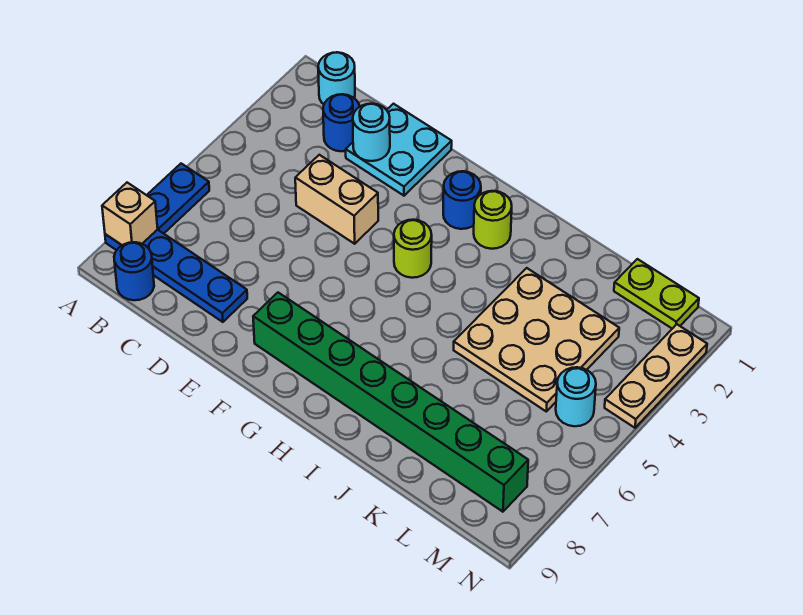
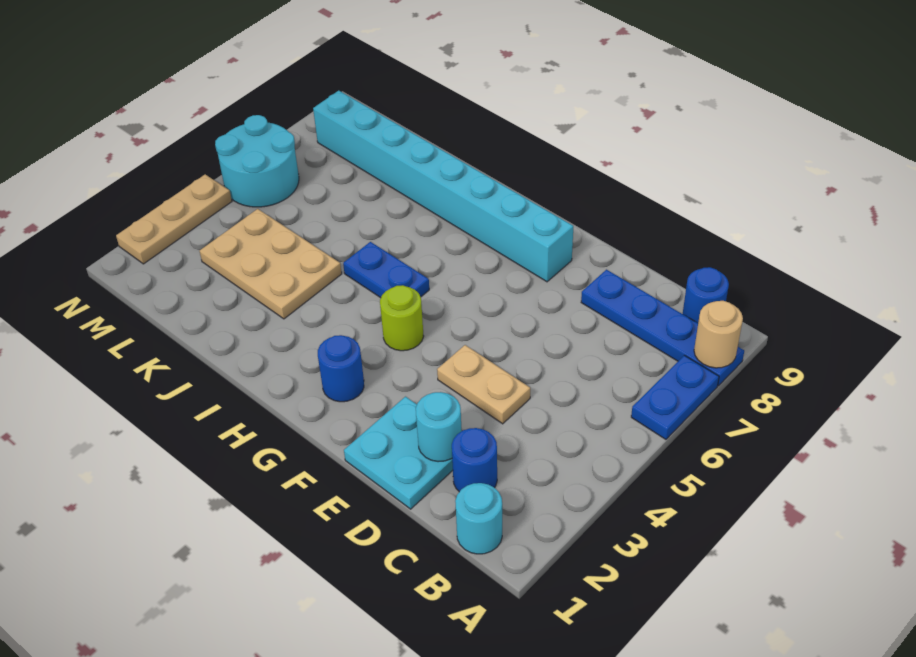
tan 1x1 brick [102,183,158,245] -> tan 1x1 round brick [694,301,743,368]
tan 1x2 brick [295,155,378,244] -> tan 1x2 plate [437,345,530,424]
green 1x8 brick [253,293,528,512] -> cyan 1x8 brick [313,91,573,282]
lime 1x1 round brick [474,191,512,249] -> none
none -> blue 1x2 plate [343,242,429,298]
tan 3x3 plate [454,268,619,411] -> tan 2x3 plate [200,209,342,319]
lime 1x2 plate [614,259,699,329] -> none
cyan 1x1 round brick [556,367,596,426] -> cyan 2x2 round brick [215,115,299,207]

